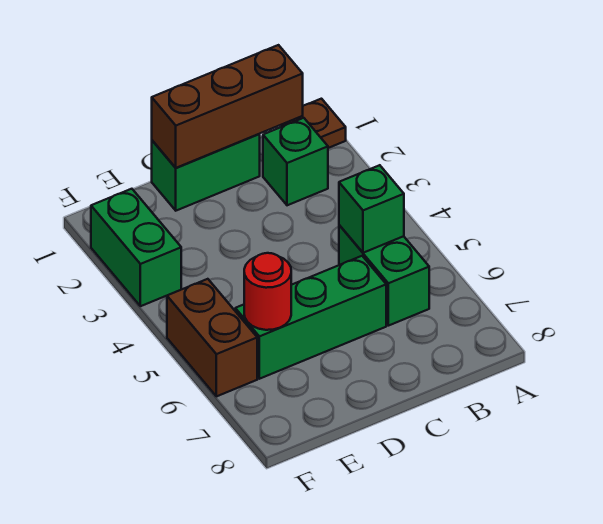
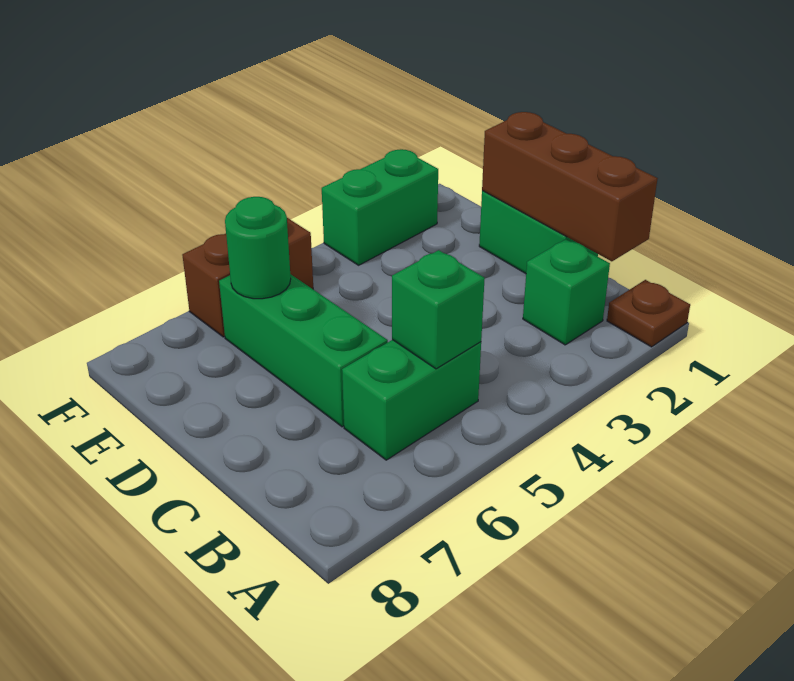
red 1x1 round brick [244,253,291,330] -> green 1x1 round brick [225,197,291,299]

